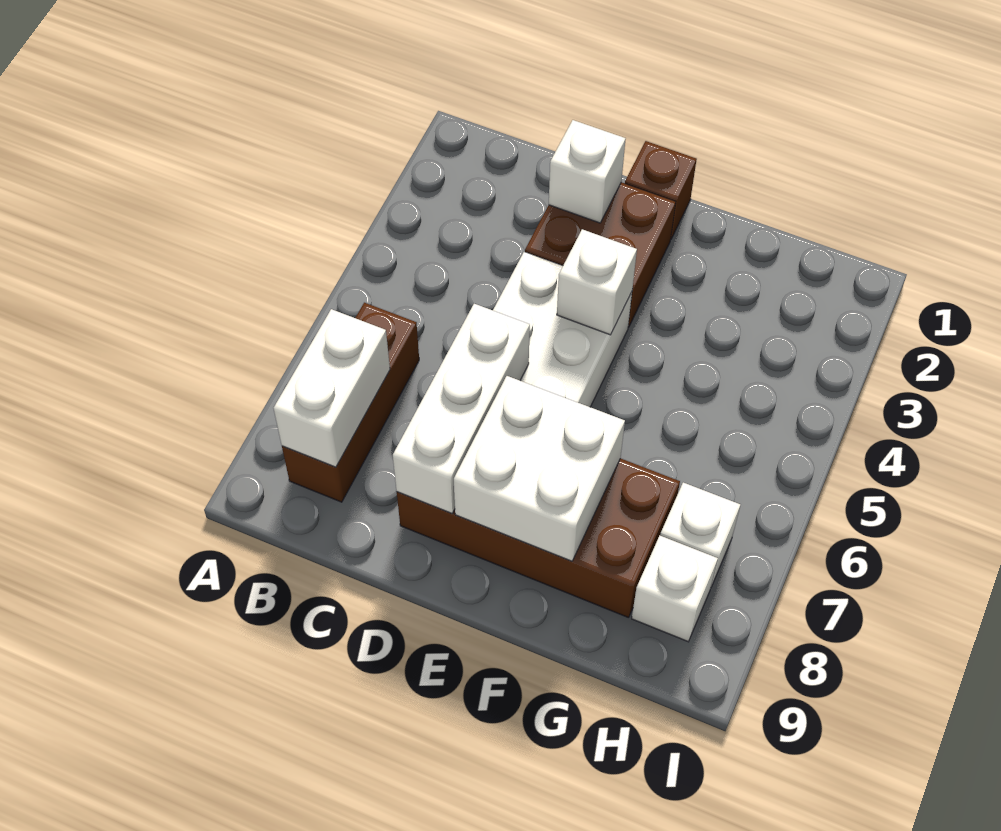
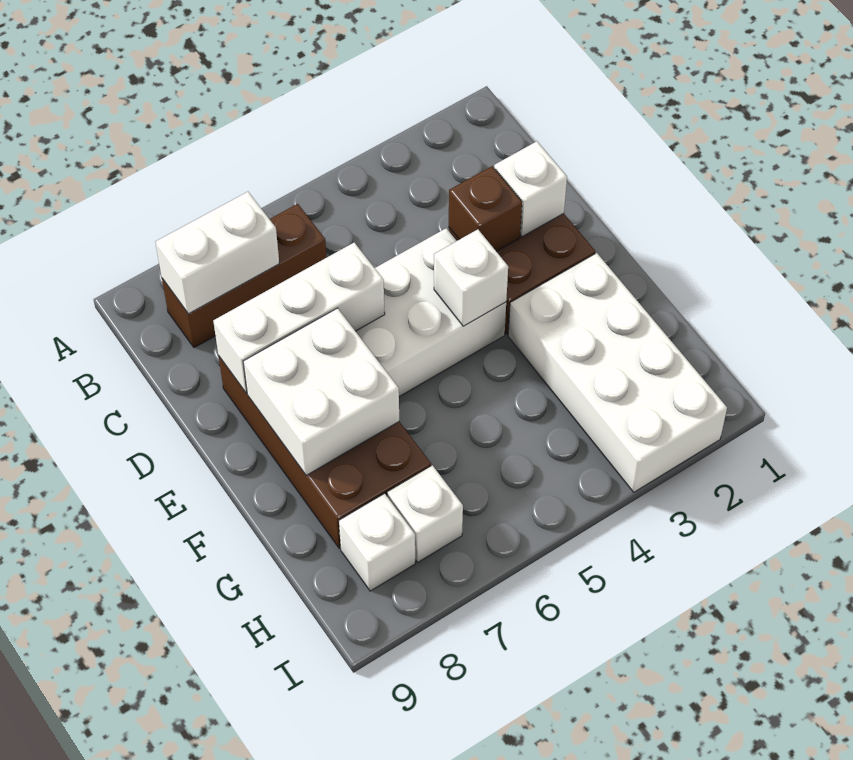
brown 1x1 brick [625,141,697,239] -> brown 1x1 brick moved to [449,166,522,251]
none -> white 2x4 brick [508,253,727,492]

